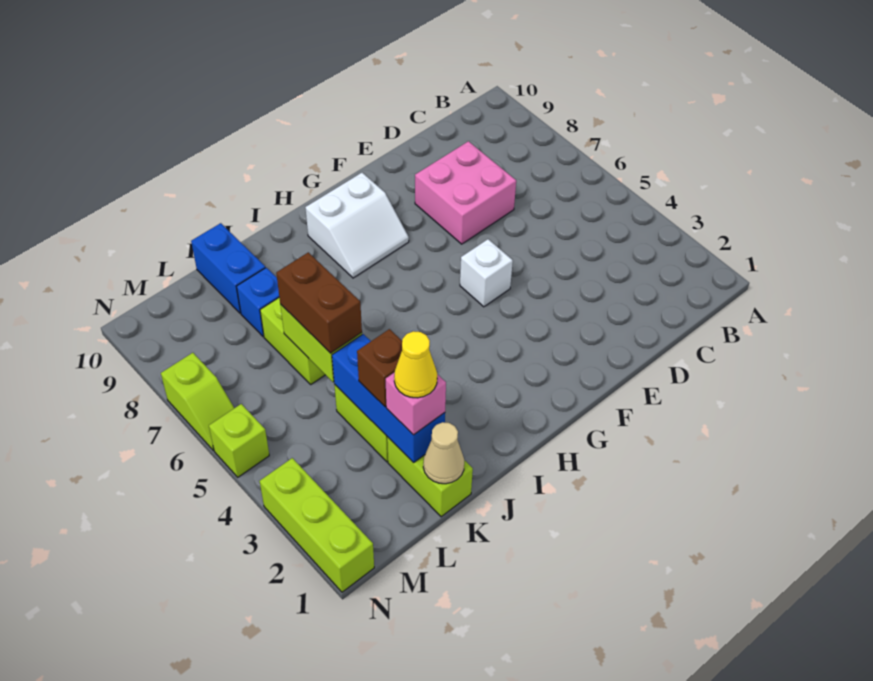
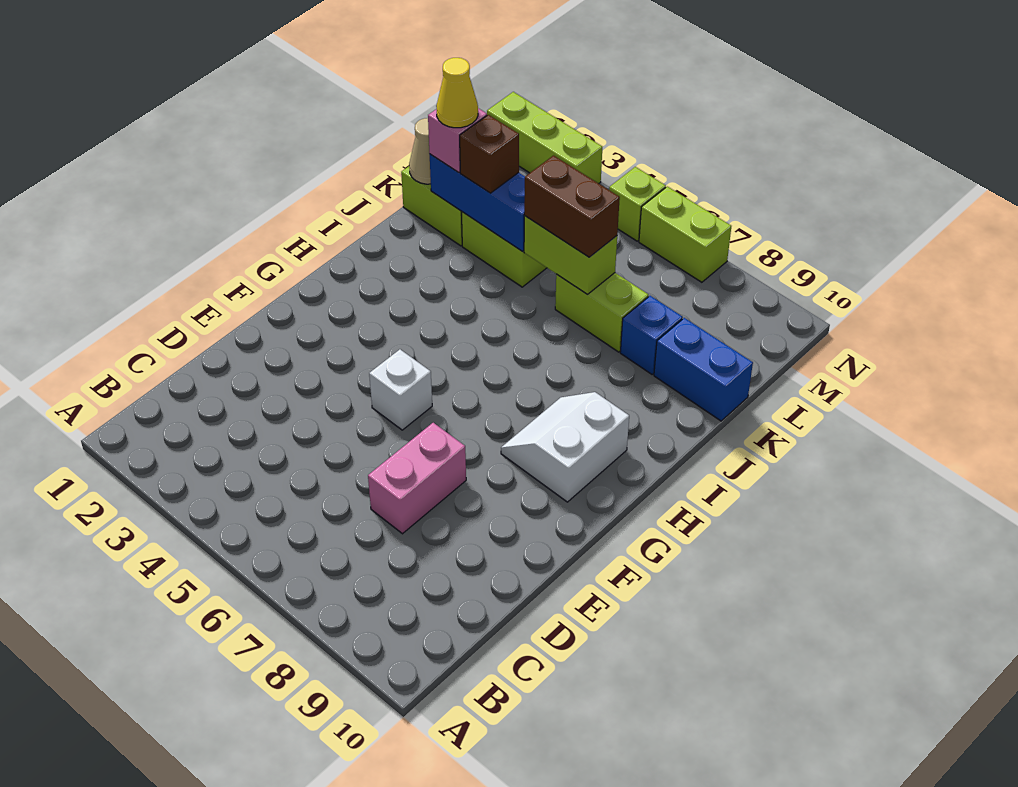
pink 2x2 brick [415,141,516,244] -> pink 1x2 brick [368,423,466,534]
lime 1x2 slope [161,353,234,451] -> lime 1x2 brick [639,186,731,282]

